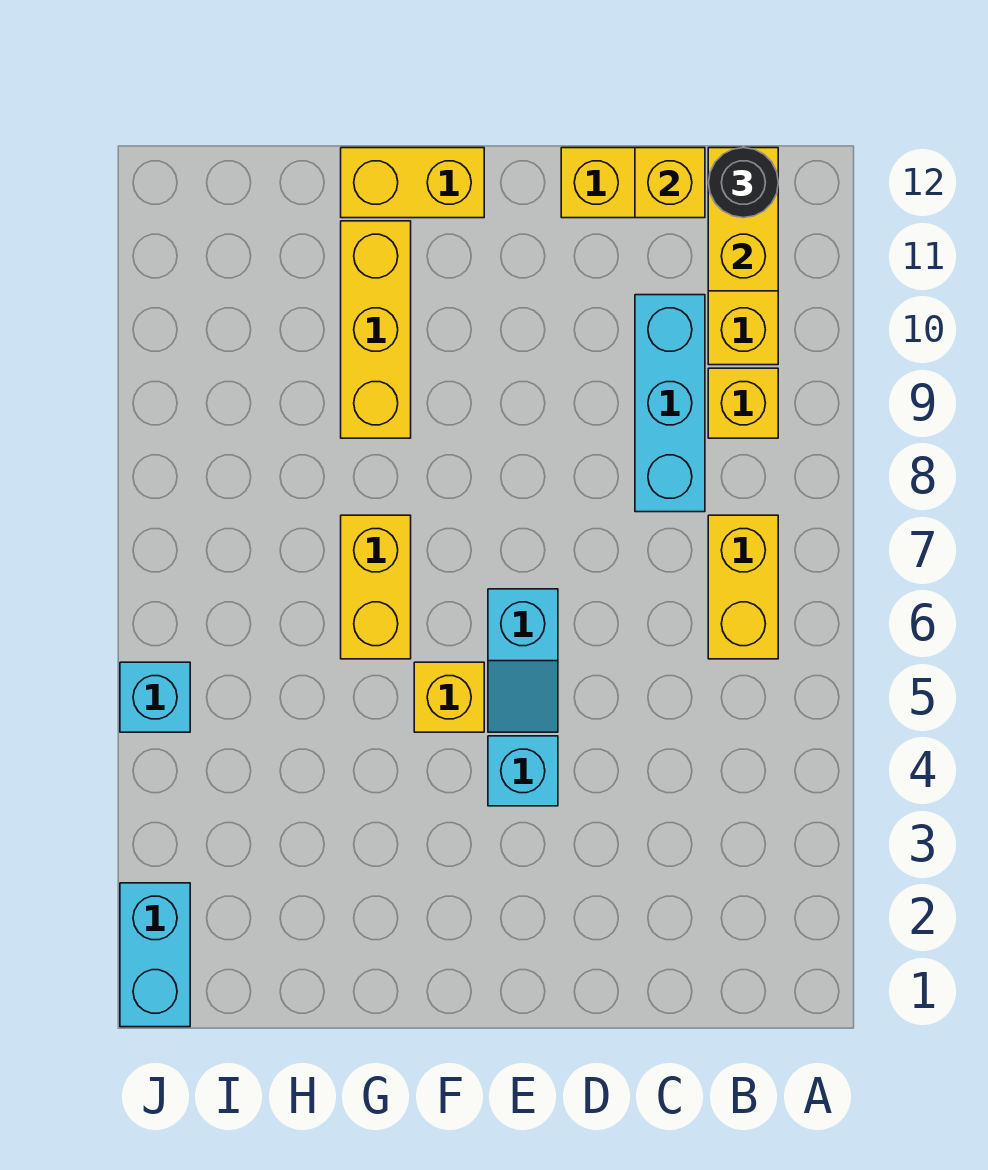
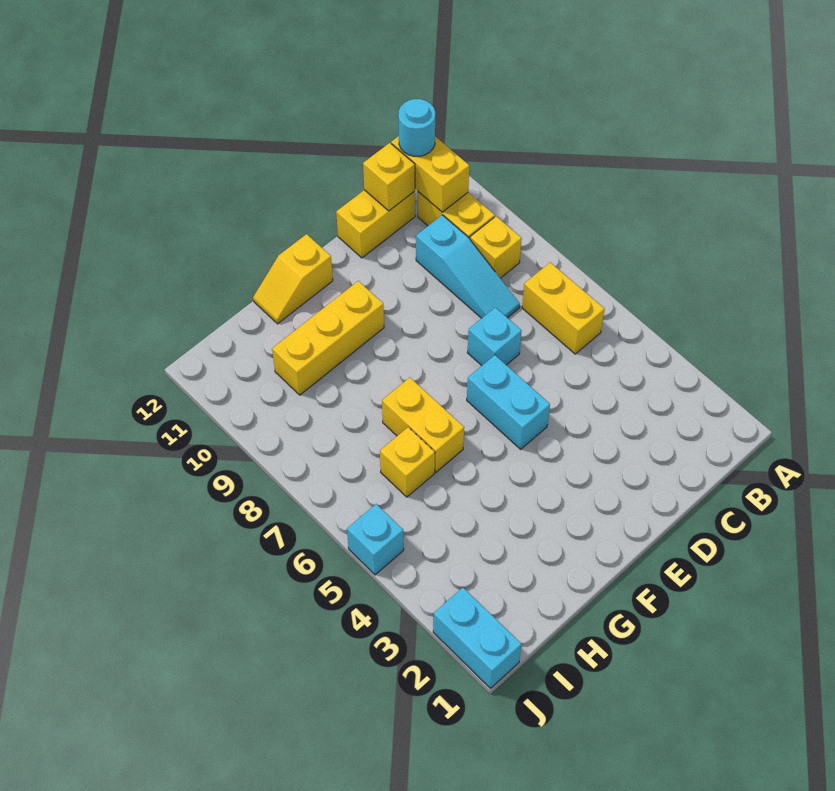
black 1x1 round brick [708,148,778,218] -> cyan 1x1 round brick [398,99,435,156]
cyan 1x3 brick [635,295,705,512] -> cyan 1x3 slope [416,215,520,318]
cyan 1x1 brick [488,736,558,806] -> cyan 1x1 brick moved to [468,307,522,366]
cyan 1x2 slope [488,589,558,732] -> cyan 1x2 brick [467,355,550,449]
yellow 1x1 brick [414,662,484,732] -> yellow 1x1 brick moved to [380,427,435,497]
yellow 1x2 brick [341,148,484,218] -> yellow 1x2 slope [253,234,333,324]
yellow 1x3 brick [341,221,411,438] -> yellow 1x3 brick turned to [272,281,384,395]

